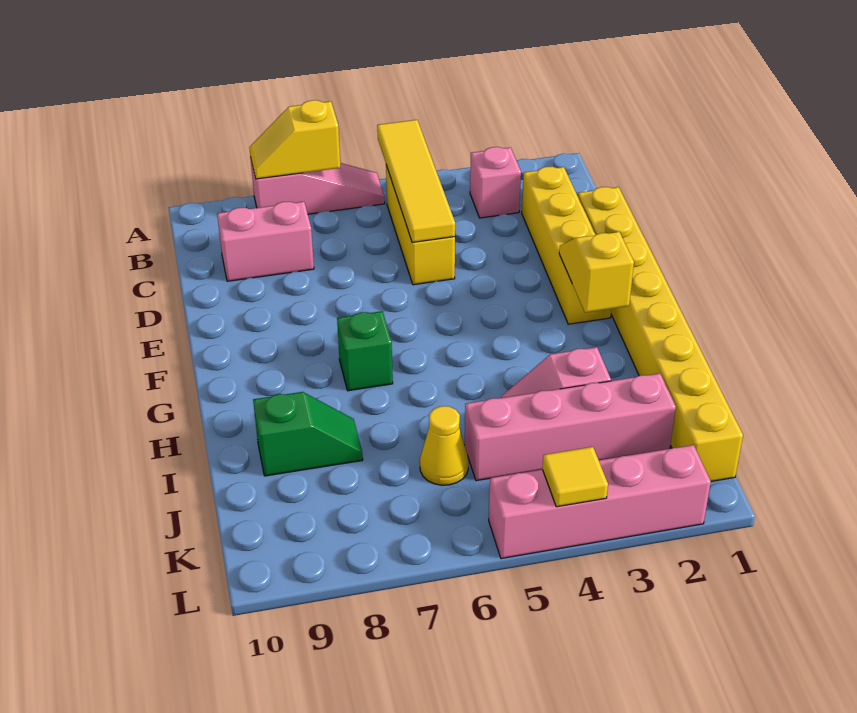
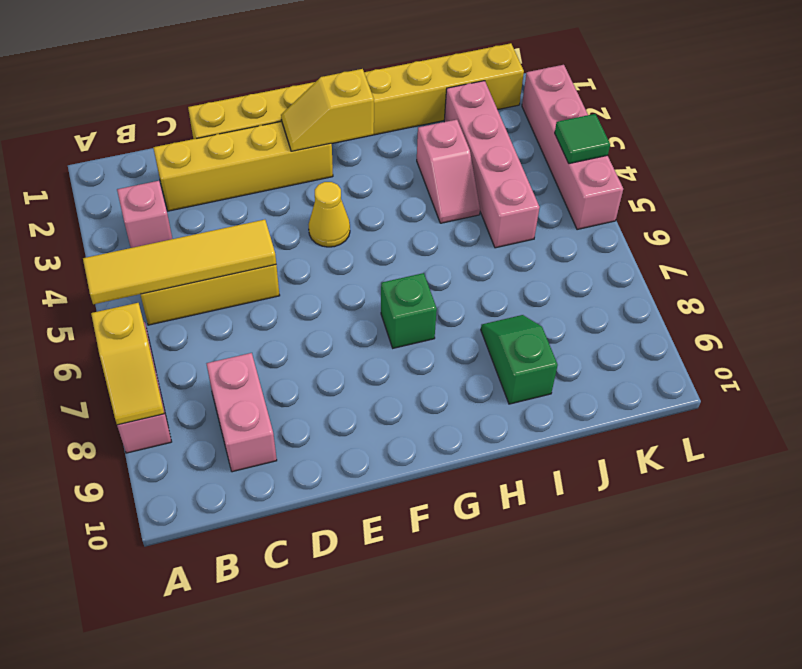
yellow 1x1 cone [420,406,468,485] -> yellow 1x1 cone moved to [308,182,350,247]
yellow 1x1 tile [542,447,608,507] -> green 1x1 tile [555,114,610,164]

